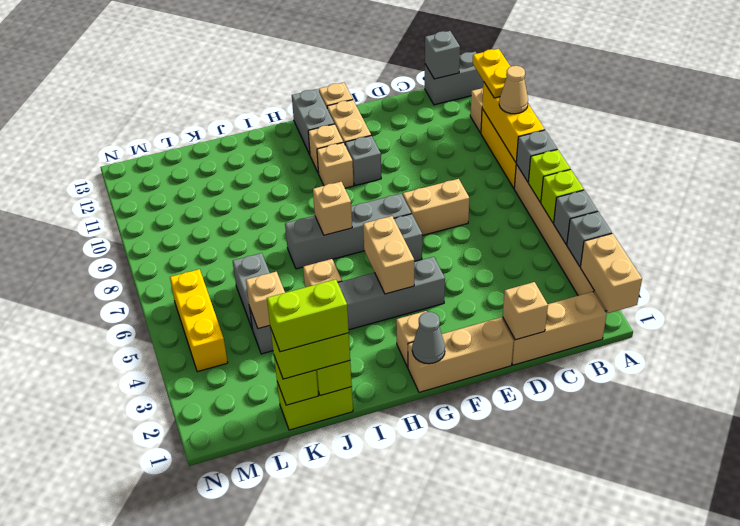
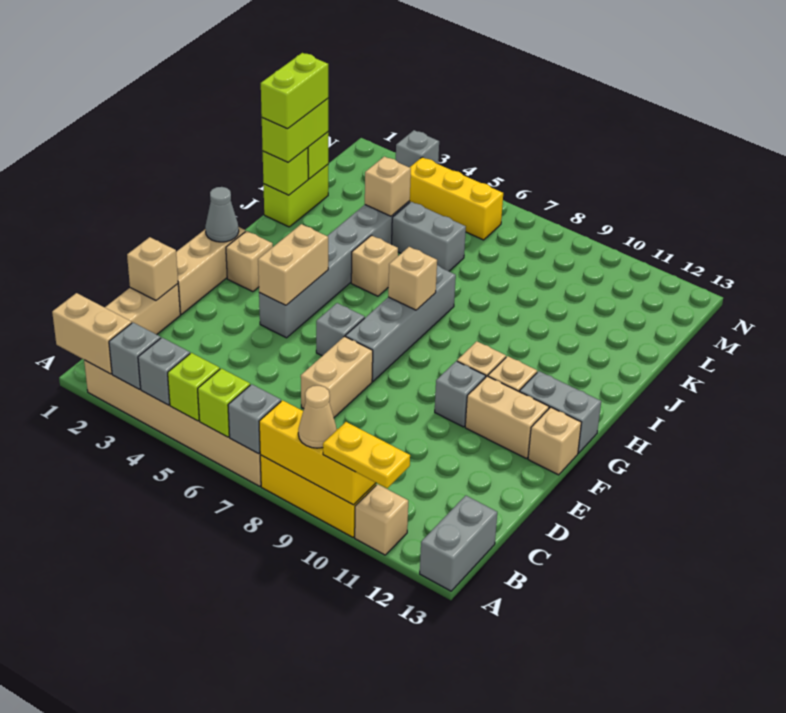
grey 1x1 brick [425,31,460,79] -> grey 1x1 brick moved to [396,130,439,167]
tan 1x2 brick [363,216,414,294] -> tan 1x2 brick turned to [258,224,328,305]

